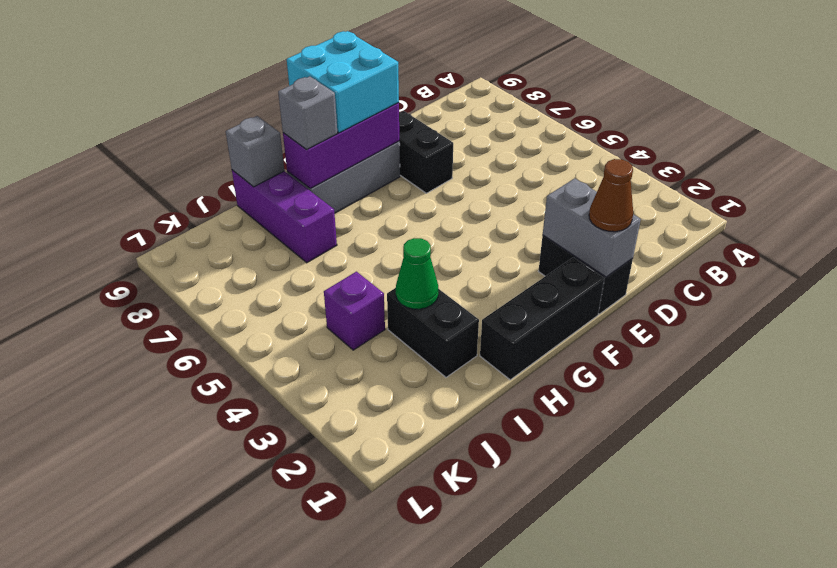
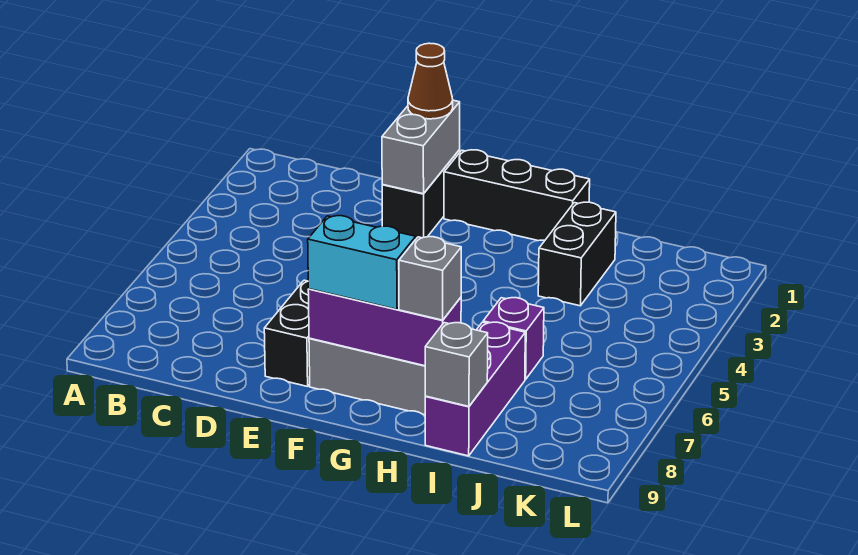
cyan 2x2 brick [287,31,399,133] -> cyan 1x2 brick [308,216,416,309]
green 1x1 cone [396,238,438,309] -> none
purple 1x1 brick [324,272,385,350] -> purple 1x1 brick moved to [483,298,544,379]

